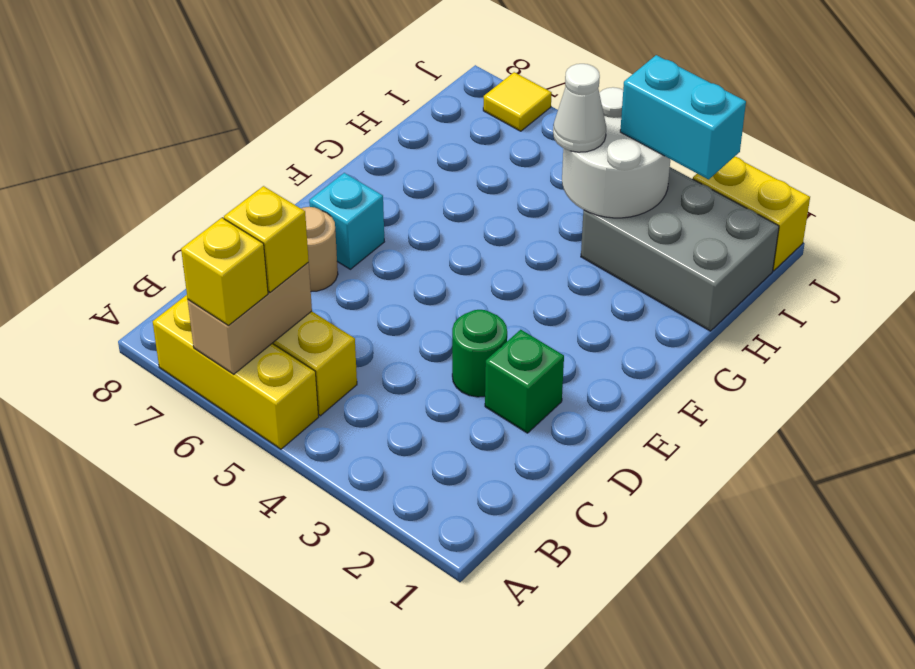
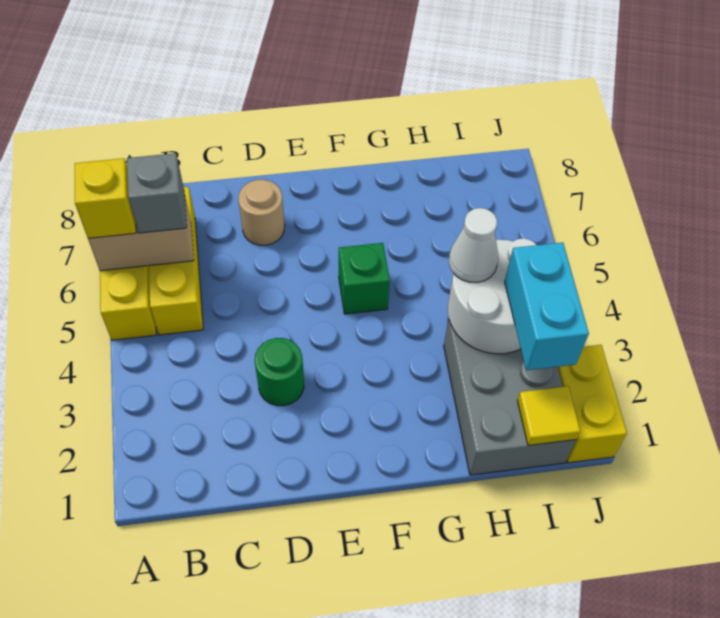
yellow 1x1 brick [224,186,309,292] -> grey 1x1 brick [127,153,187,233]
green 1x1 brick [485,330,564,433] -> green 1x1 brick moved to [339,243,390,314]
cyan 1x1 brick [309,173,384,269] -> none
yellow 1x1 tile [483,72,552,131] -> yellow 1x1 tile moved to [517,386,580,445]

